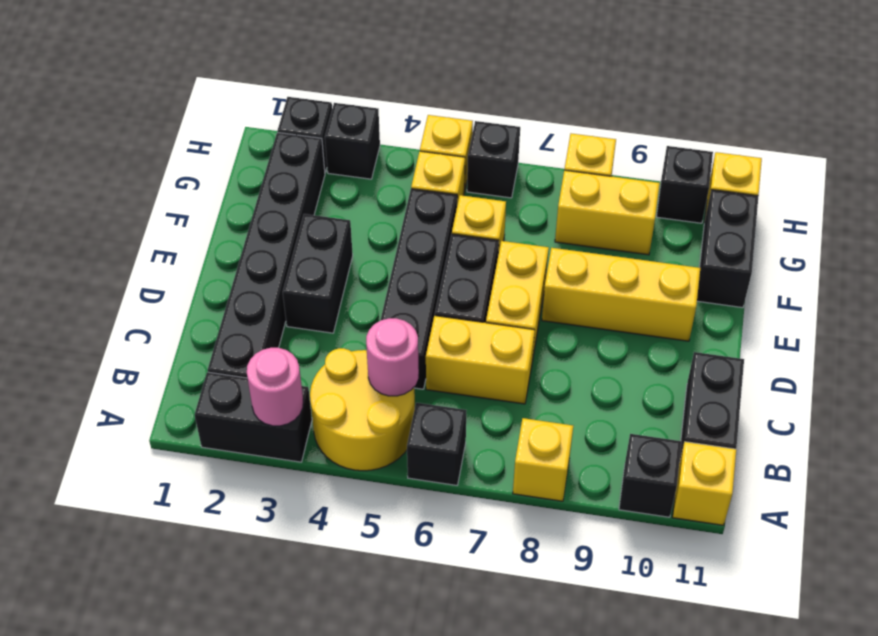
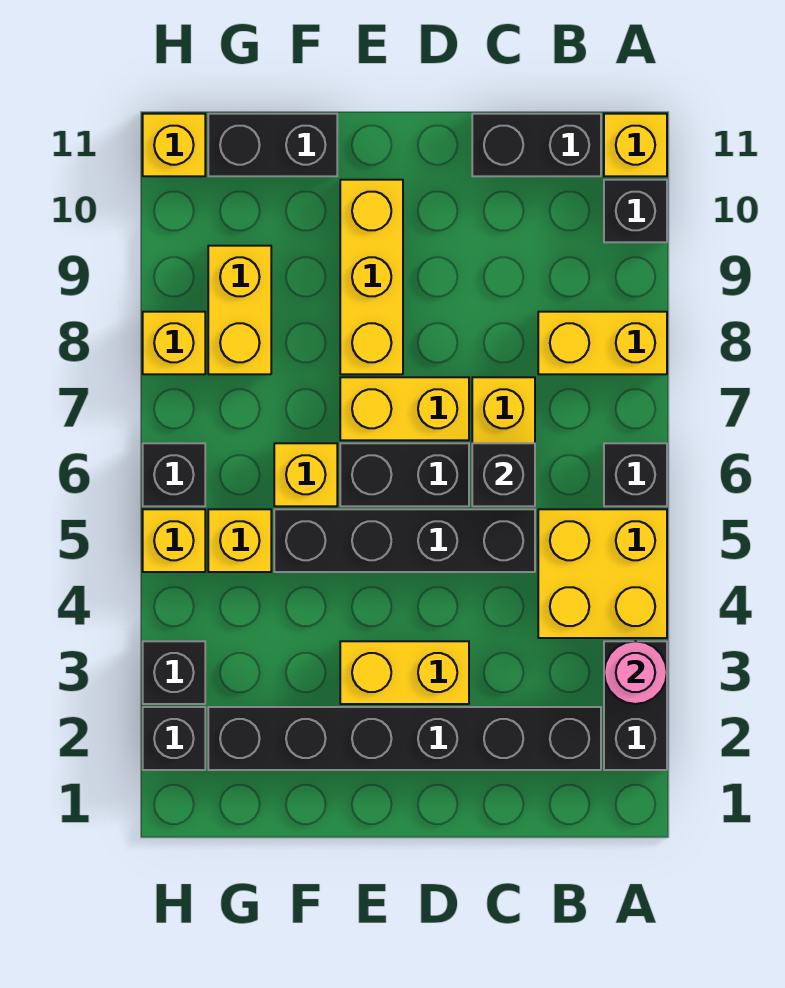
yellow 2x2 round brick [310,348,415,471] -> yellow 2x2 brick [538,509,667,638]
yellow 1x1 brick [513,418,573,501] -> yellow 1x2 brick [538,312,667,374]
pink 1x1 round brick [366,318,419,396] -> none
black 1x2 brick [283,214,353,333] -> yellow 1x2 brick [340,641,469,704]
black 1x1 brick [656,146,713,223] -> black 1x1 brick moved to [472,443,535,506]

